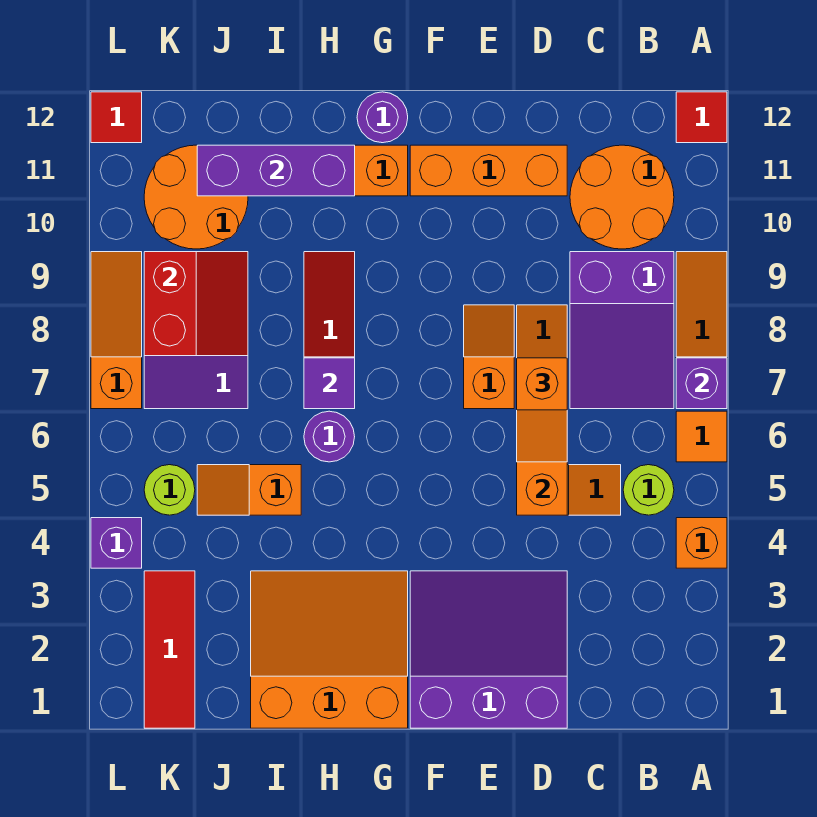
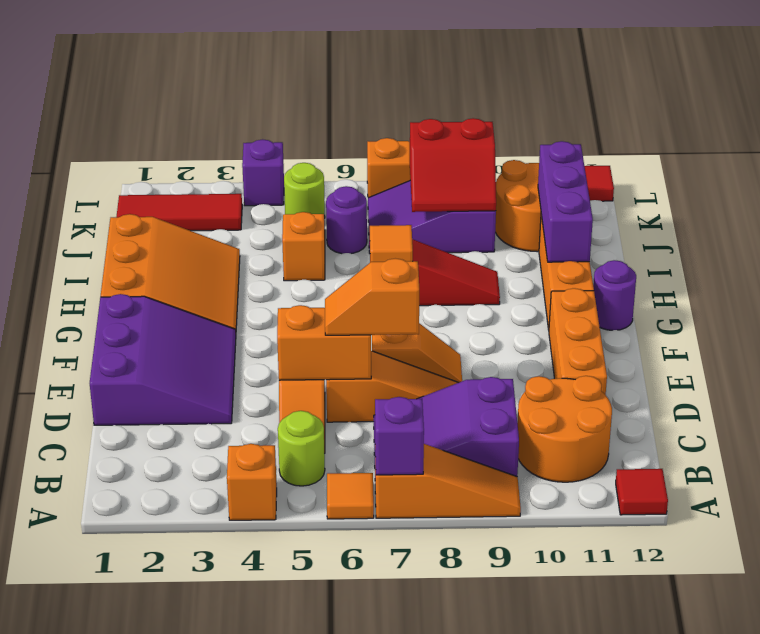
purple 1x1 round brick [304,411,355,462] -> purple 1x1 round brick moved to [326,186,367,254]
purple 1x1 tile [304,358,355,409] -> orange 1x1 tile [370,225,413,262]

